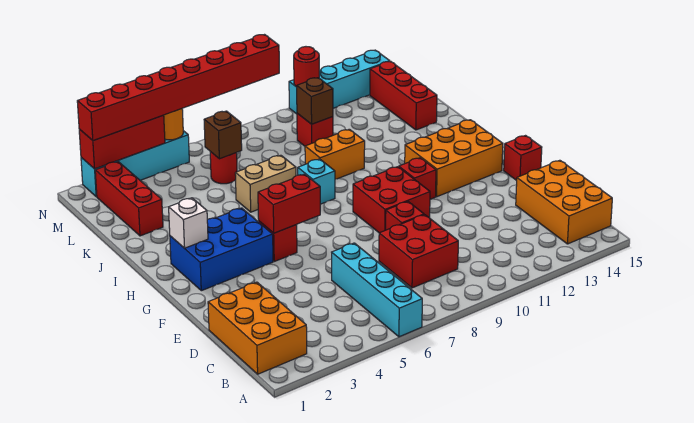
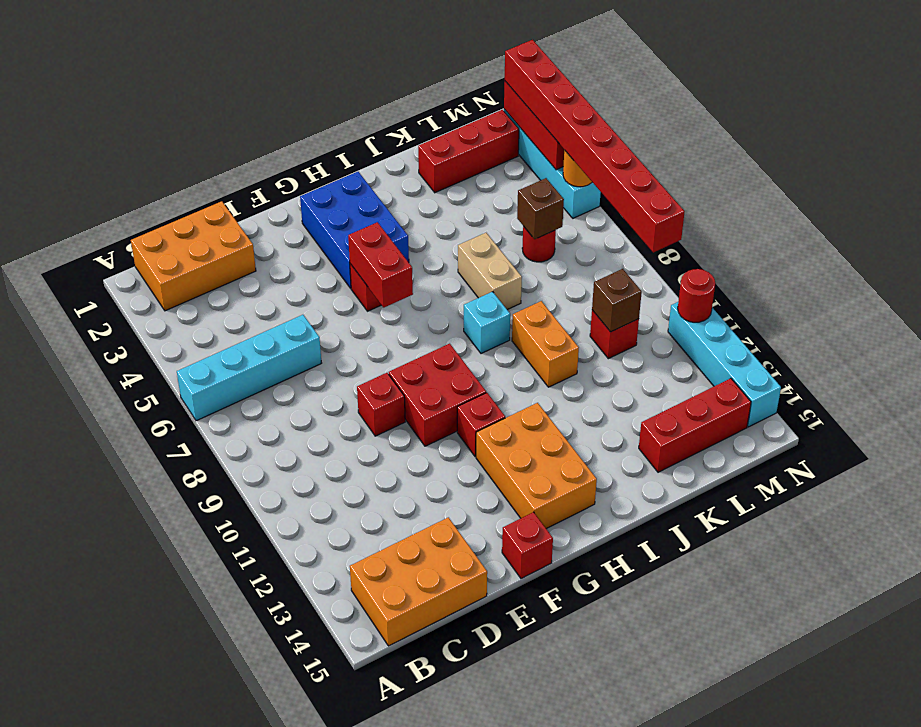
red 2x2 brick [379,215,458,288] -> none
white 1x1 brick [169,198,208,248] -> none

